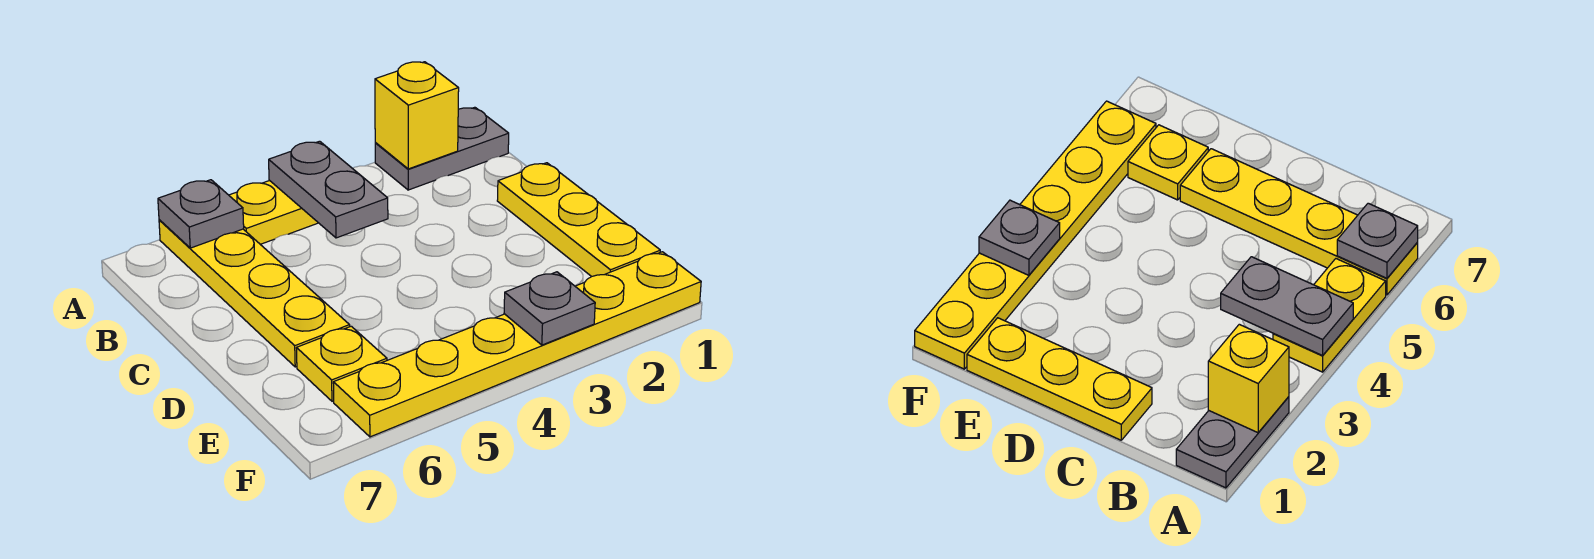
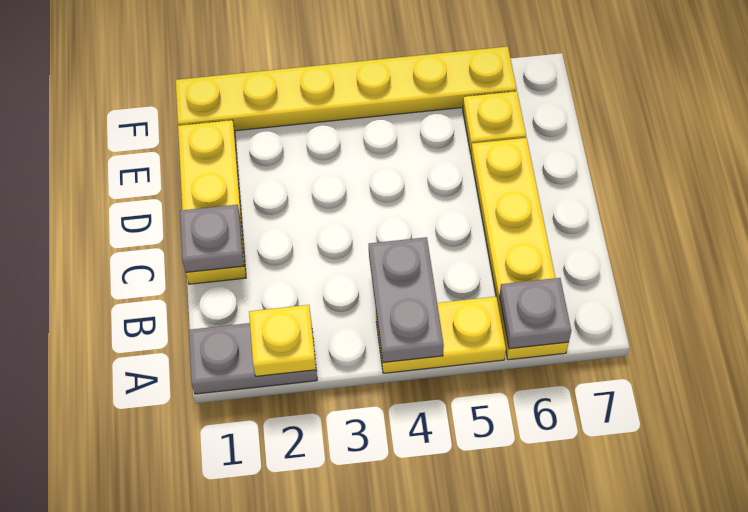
yellow 1x1 brick [375,62,459,169] -> yellow 1x1 plate [249,305,316,376]
grey 1x1 plate [504,272,595,345] -> grey 1x1 plate moved to [180,205,244,272]

